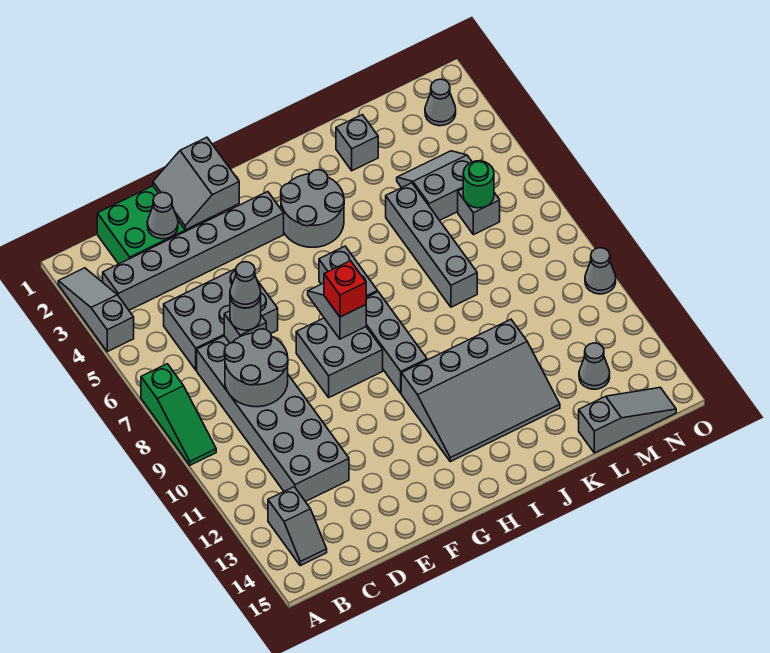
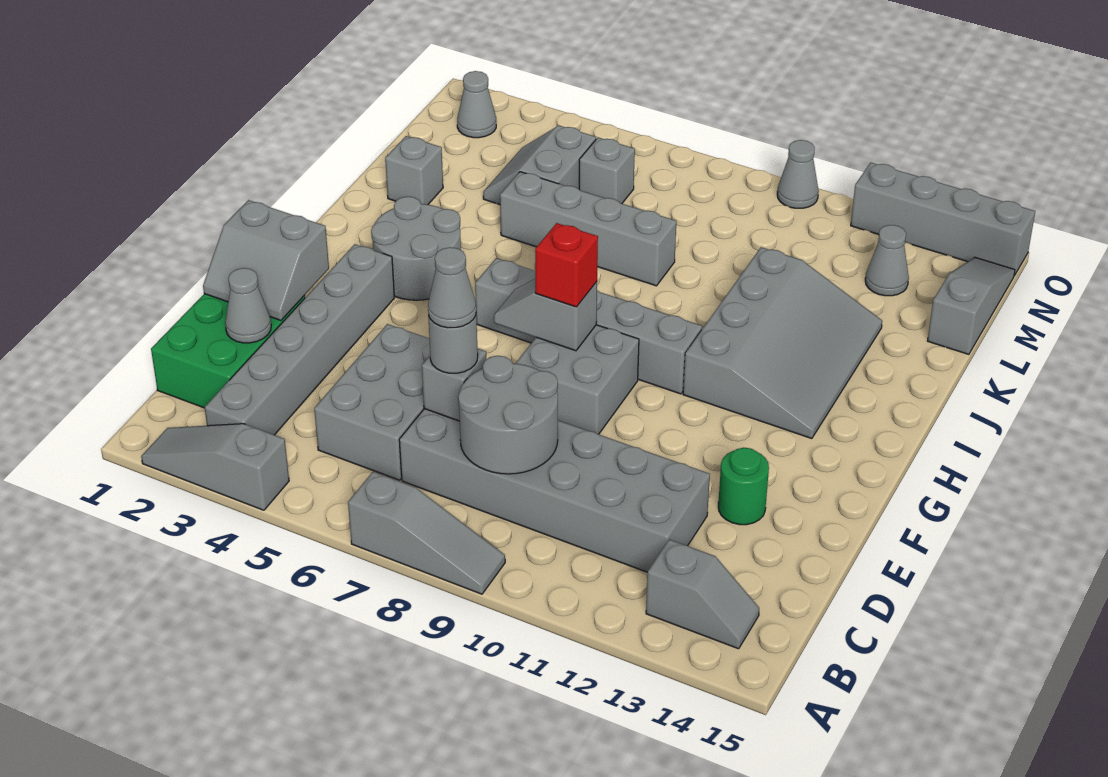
green 1x3 slope [141,364,216,465] -> grey 1x3 slope [348,472,505,594]
green 1x1 round brick [463,161,494,208] -> green 1x1 round brick moved to [718,448,769,525]
none -> grey 1x4 brick [851,163,1035,276]

